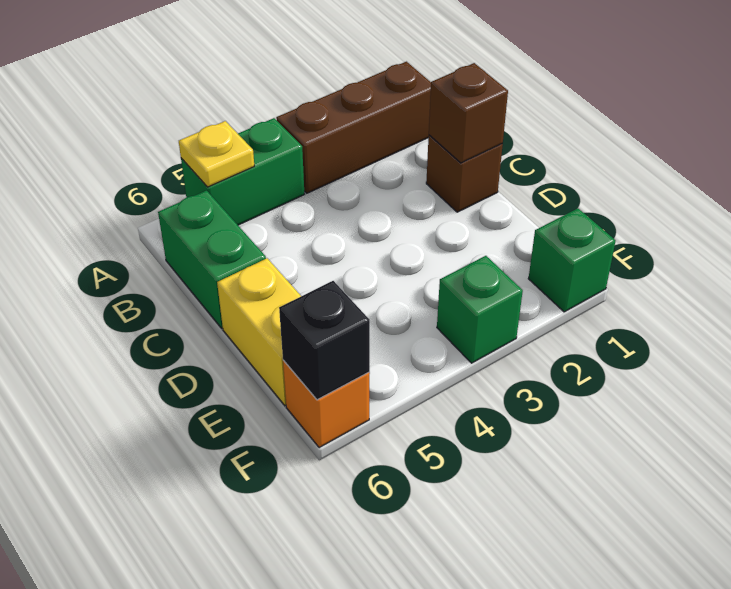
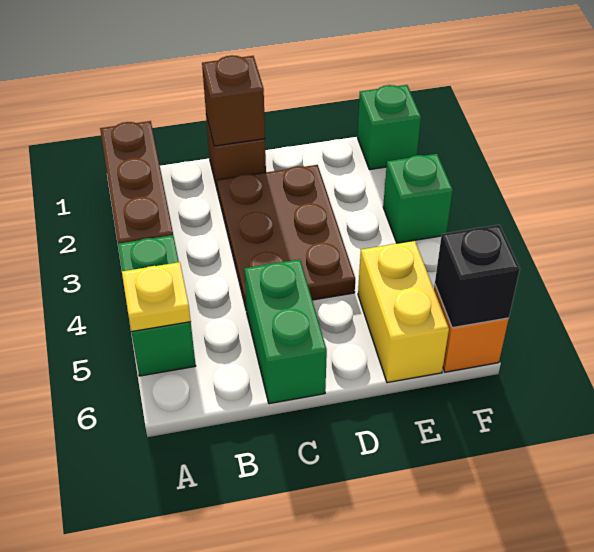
green 1x2 brick [158,191,266,328] -> green 1x2 brick turned to [244,259,327,404]
none -> brown 2x3 plate [217,165,355,311]
yellow 1x2 brick [217,258,301,406] -> yellow 1x2 brick turned to [358,241,449,383]

